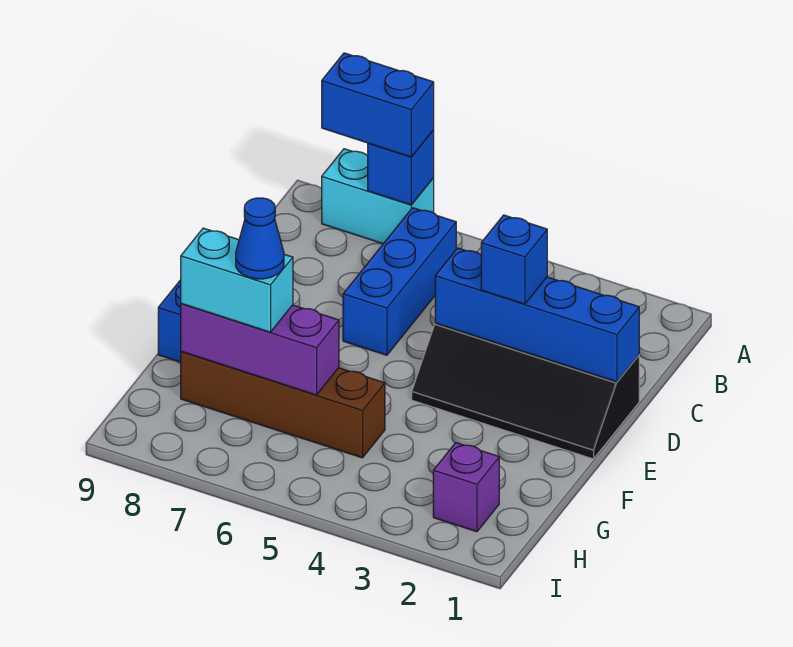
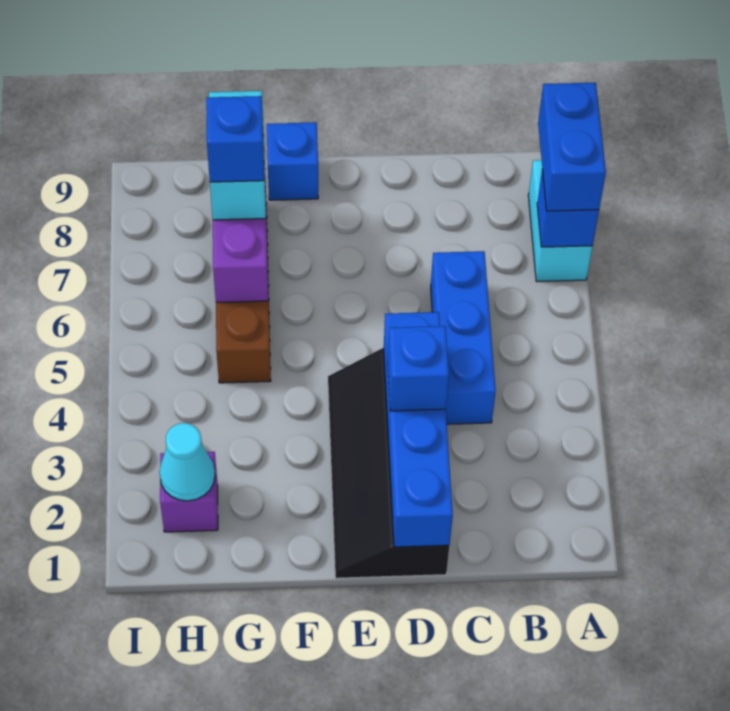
blue 1x3 brick [343,208,456,355] -> blue 1x3 brick turned to [431,251,496,424]
blue 1x1 cone [236,198,284,279] -> blue 1x1 brick [206,96,264,182]
none -> cyan 1x1 cone [160,423,215,501]

